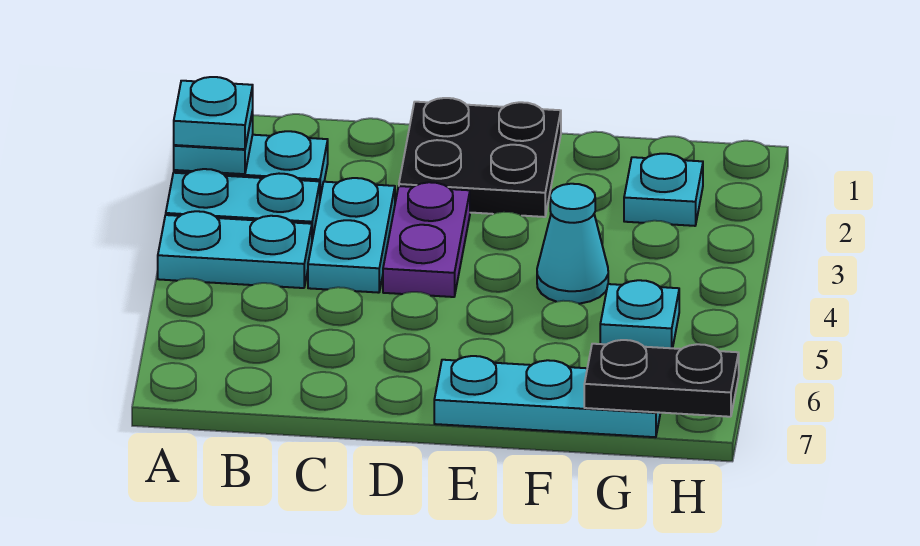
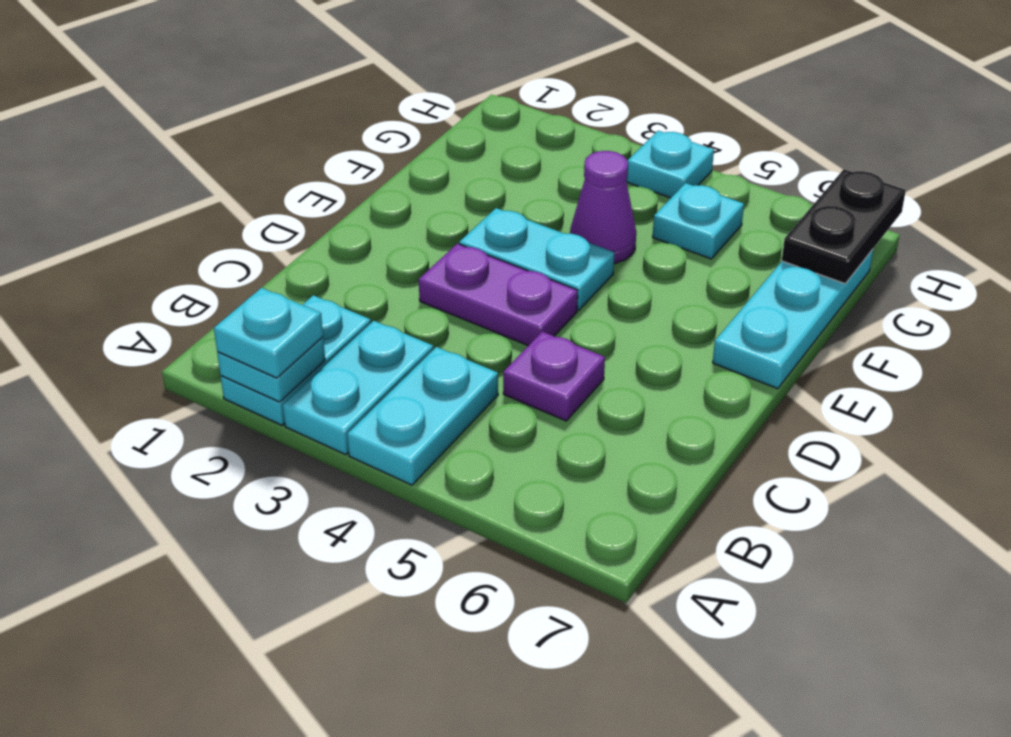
cyan 1x2 plate [308,178,395,293] -> cyan 1x2 plate moved to [459,208,614,310]
none -> purple 1x1 plate [503,332,605,421]
black 2x2 plate [399,98,561,217] -> none
cyan 1x1 cone [537,184,608,304] -> purple 1x1 cone [570,151,636,263]
cyan 1x1 plate [624,154,703,226] -> cyan 1x1 plate moved to [626,131,714,198]

